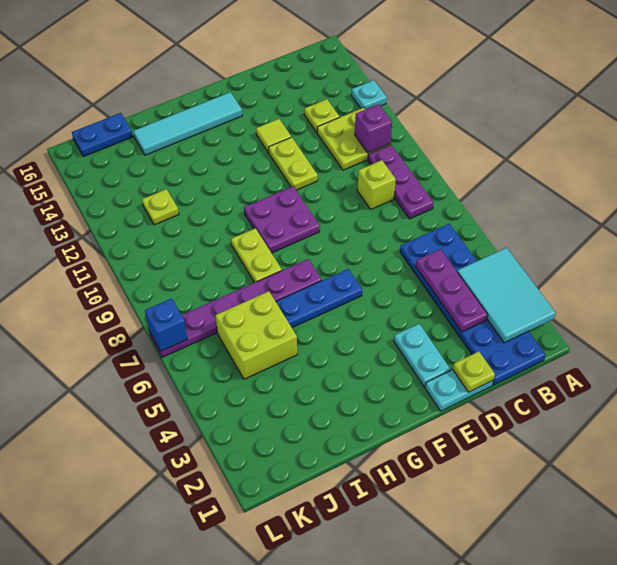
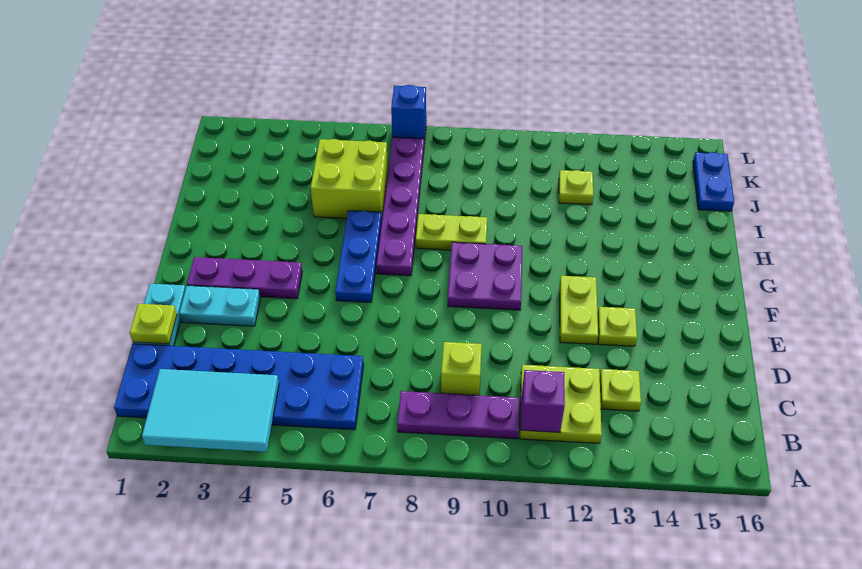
cyan 1x1 plate [352,80,387,109] -> none
purple 1x3 plate [416,249,488,332] -> purple 1x3 plate moved to [187,257,302,299]
lime 1x2 plate [269,137,318,190] -> lime 1x2 plate turned to [560,276,598,344]
lime 1x1 tile [256,119,291,152] -> lime 1x1 plate [598,307,637,346]
cyan 1x4 tile [133,92,242,155] -> none

